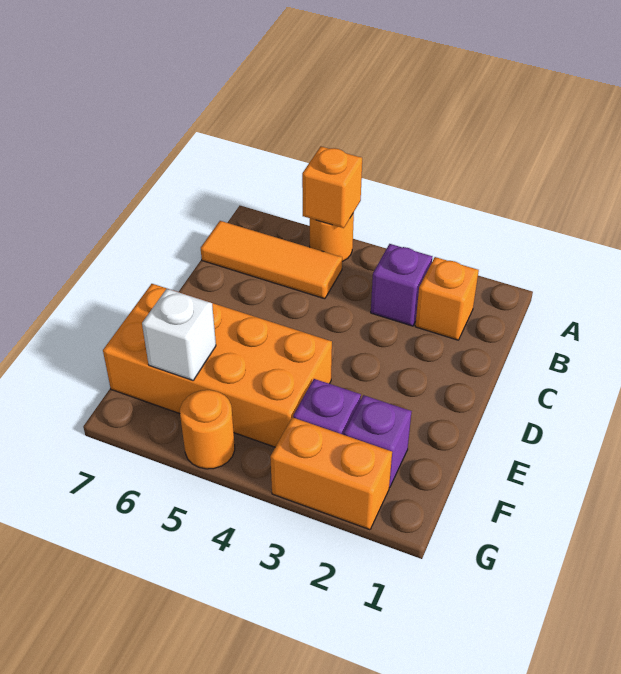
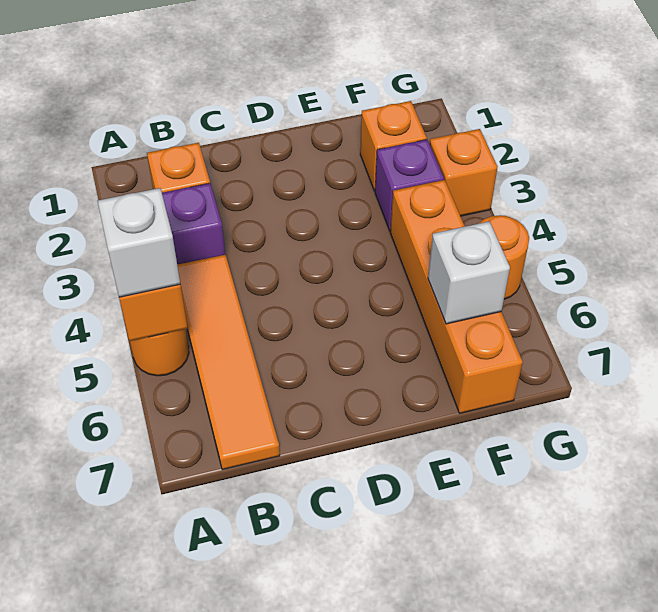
none -> white 1x1 brick [98,188,180,297]
orange 1x3 tile [201,221,342,299] -> orange 1x4 tile [177,255,280,470]
orange 2x4 brick [103,284,332,447] -> orange 1x4 brick [390,180,523,413]
purple 1x1 brick [344,395,412,488] -> orange 1x1 brick [360,101,427,191]
orange 1x2 brick [270,417,392,530] -> orange 1x1 brick [429,129,497,216]

